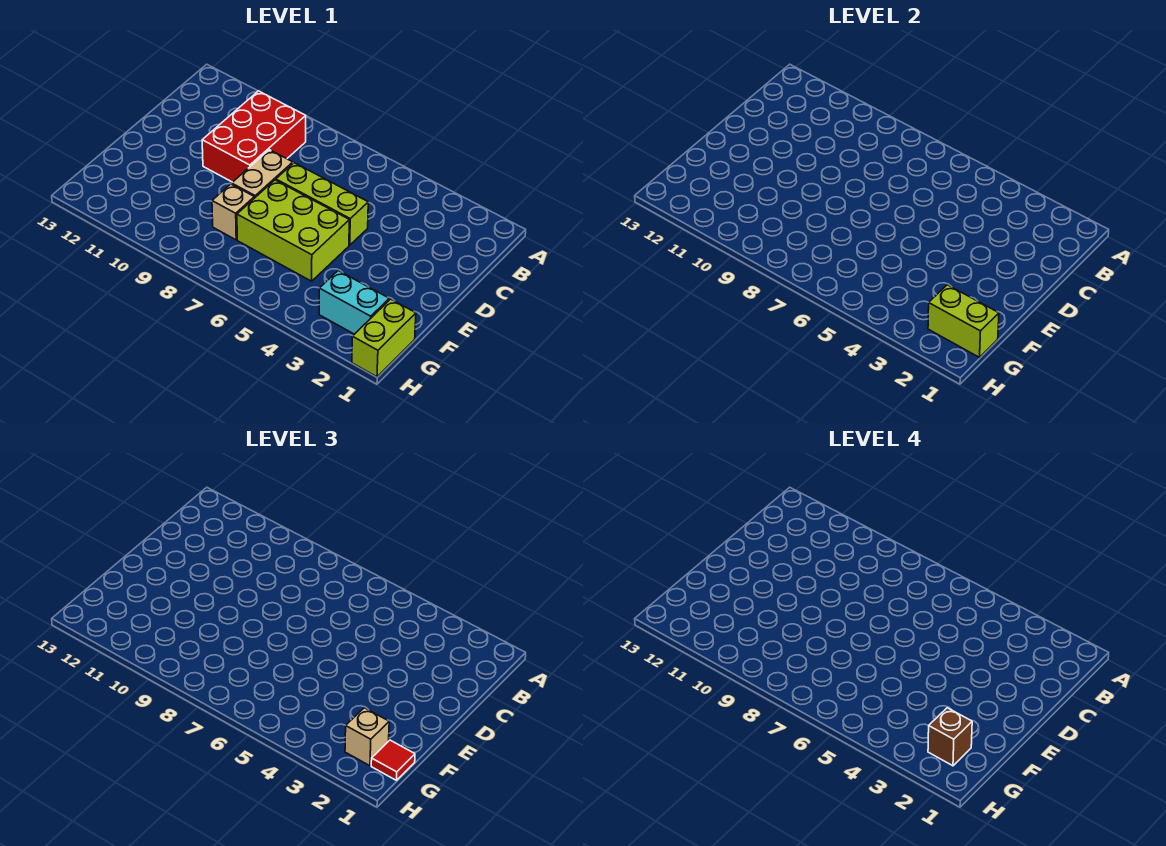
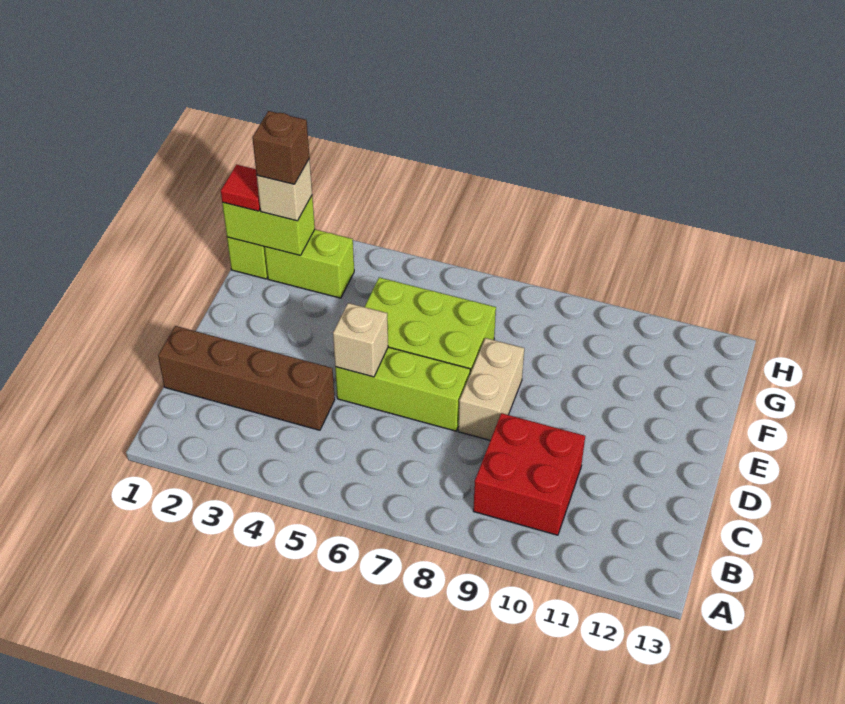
red 2x3 brick [202,91,306,182] -> red 2x2 brick [473,413,585,535]
none -> brown 1x4 brick [158,326,335,430]
tan 1x1 brick [212,184,254,240] -> tan 1x1 brick moved to [333,303,388,377]
cyan 1x2 brick [319,271,389,334] -> lime 1x2 brick [265,230,354,298]

